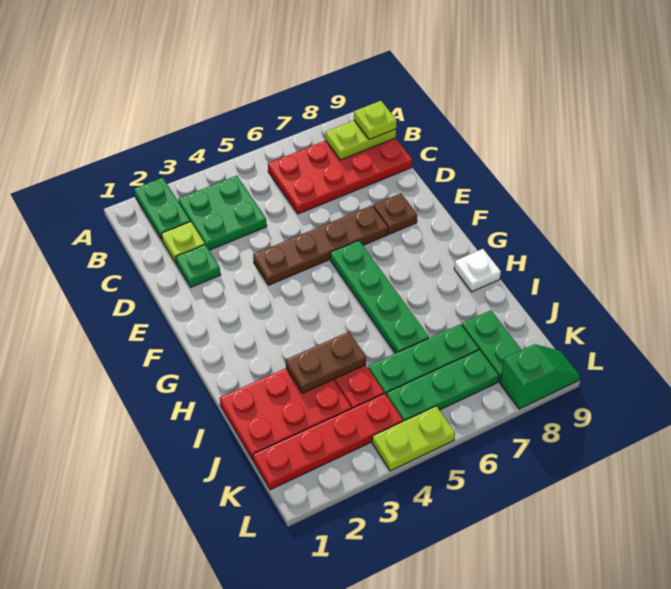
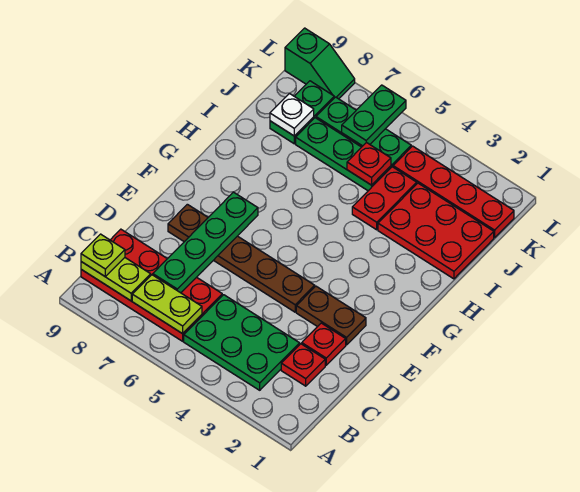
green 1x2 plate [134,178,190,240] -> green 1x2 plate moved to [342,85,406,146]
green 2x2 plate [178,176,267,250] -> green 2x3 plate [184,295,300,390]
lime 1x1 plate [161,222,205,264] -> red 1x1 plate [281,344,325,386]
green 1x1 plate [176,245,220,287] -> red 1x1 plate [302,323,346,365]
green 1x4 plate [330,240,429,353] -> green 1x4 plate moved to [153,192,258,293]
white 1x1 plate [454,249,501,292] -> white 1x1 plate moved to [270,94,314,136]
brown 1x2 plate [286,332,366,393] -> brown 1x2 plate moved to [296,286,366,345]
none -> red 1x1 plate [347,142,391,185]
lime 1x2 plate [372,406,455,471] -> lime 1x2 plate moved to [132,275,202,334]
green 1x2 slope [500,344,580,409] -> green 1x2 slope turned to [285,28,355,99]

